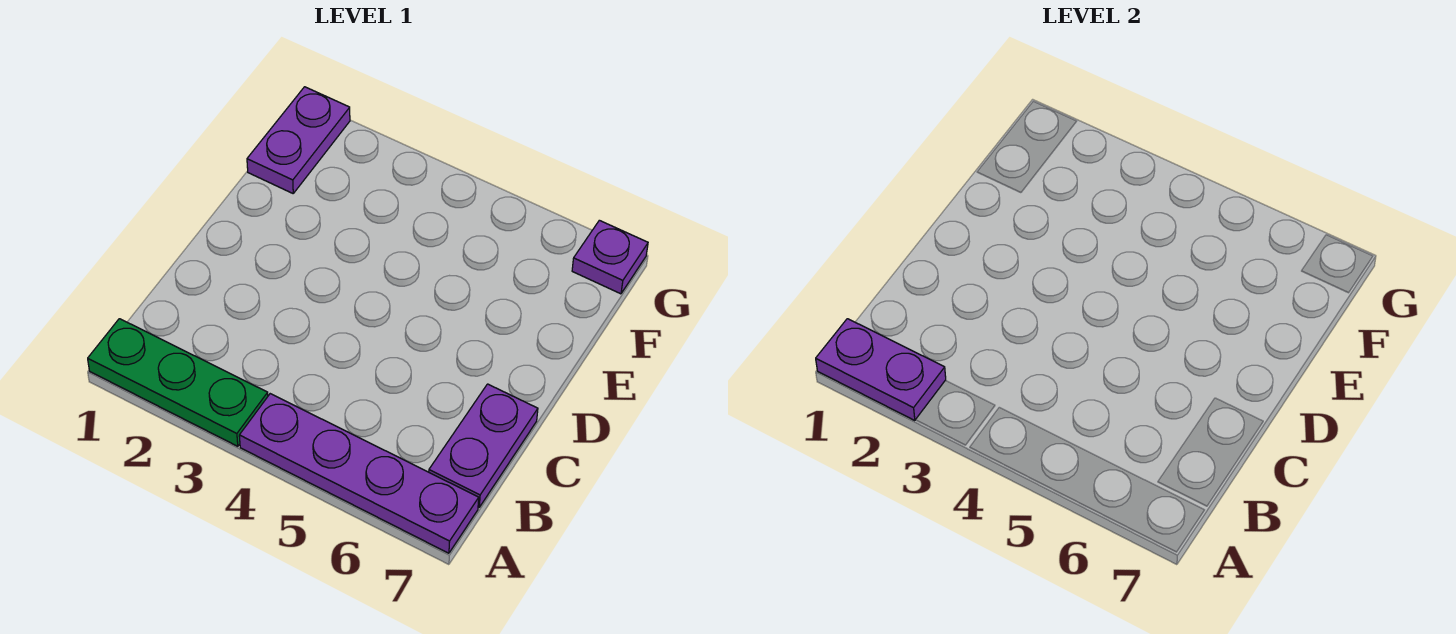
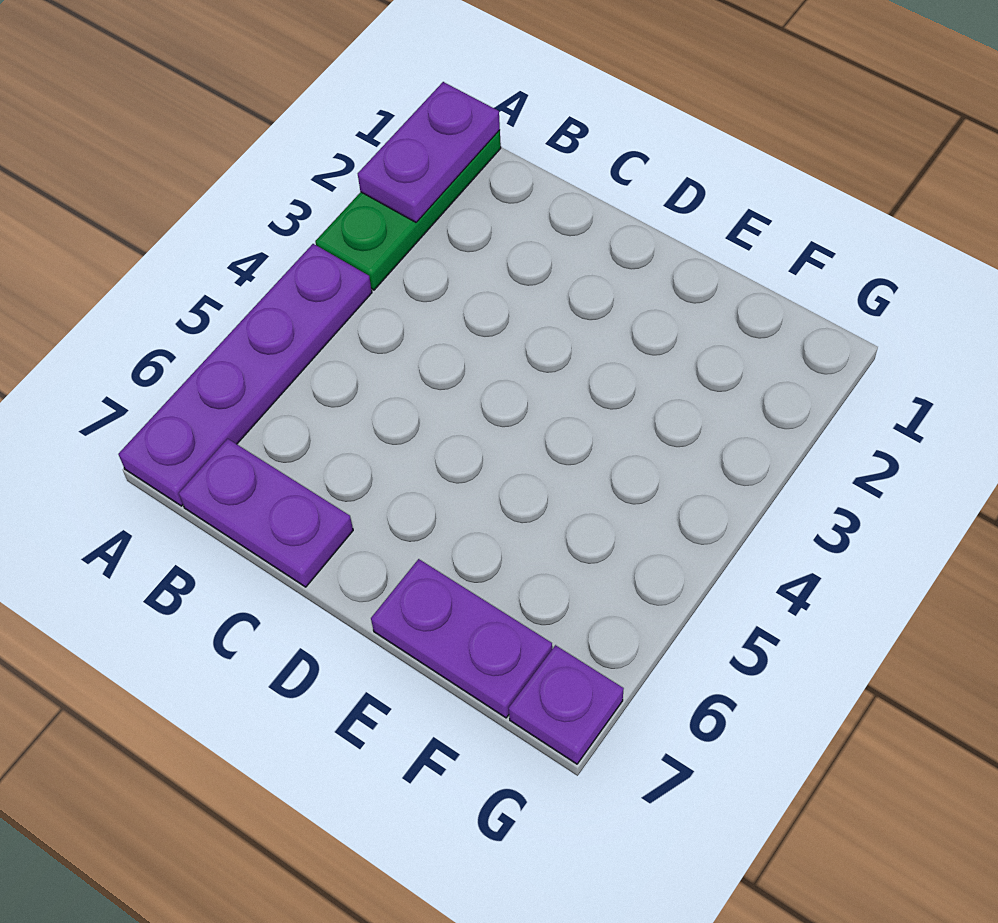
purple 1x2 plate [247,87,350,193] -> purple 1x2 plate moved to [371,559,552,718]

